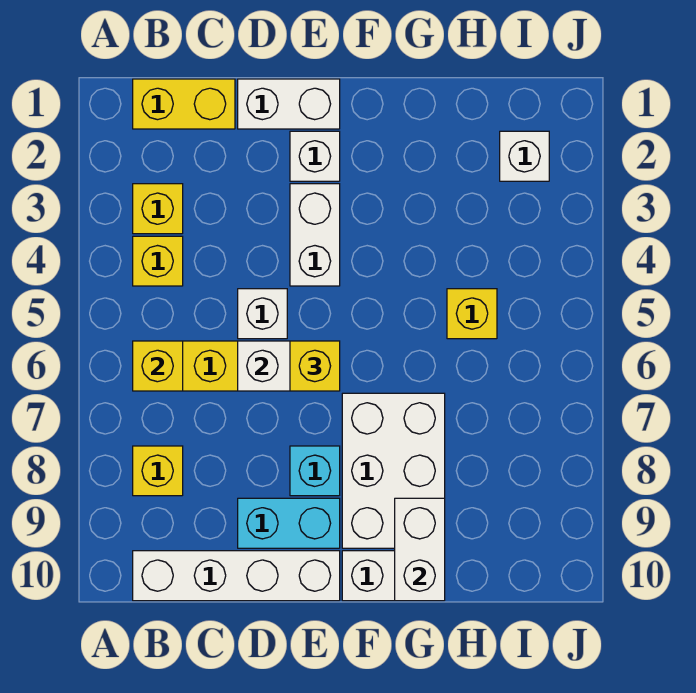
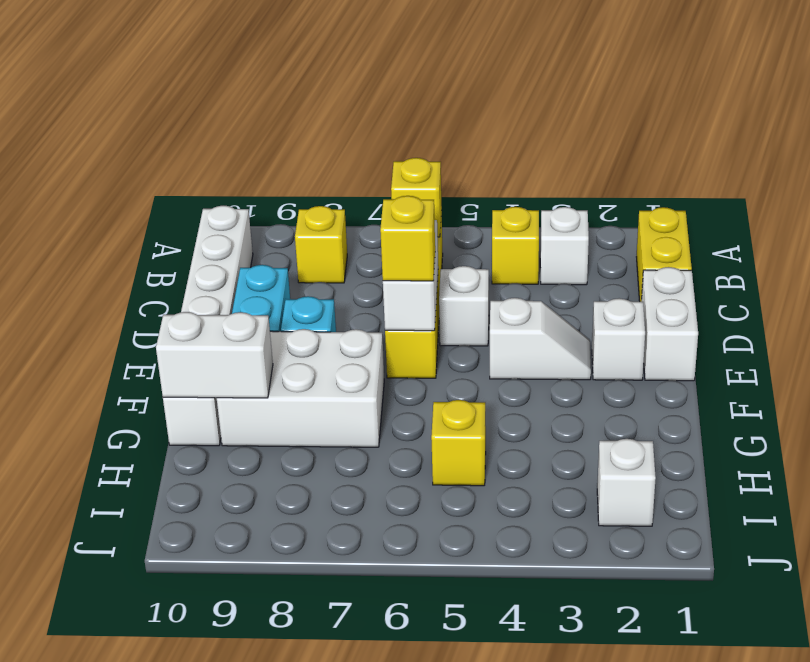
yellow 1x1 brick [133,184,183,234] -> white 1x1 brick [540,207,589,285]
white 1x2 brick [290,184,340,286] -> white 1x2 slope [490,298,591,380]

